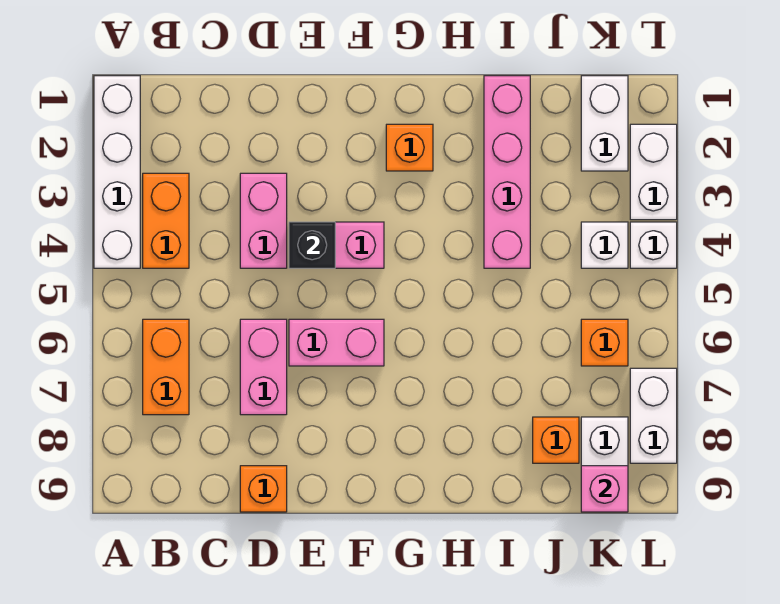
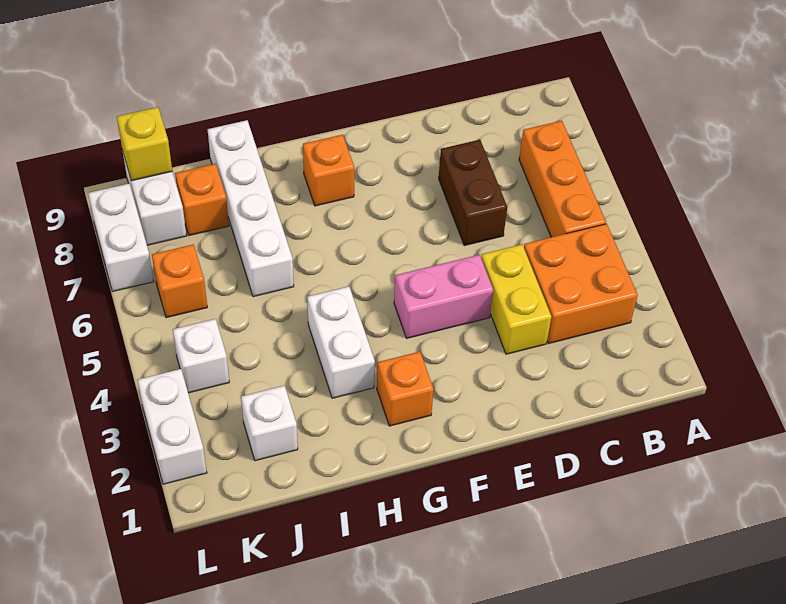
white 1x4 brick [94,76,140,268] -> white 1x4 brick moved to [207,120,294,297]
orange 1x2 brick [143,173,189,268] -> orange 2x2 brick [524,224,638,343]
orange 1x2 brick [143,319,189,415] -> orange 1x3 brick [519,121,606,237]
pink 1x2 brick [240,173,287,268] -> yellow 1x2 brick [481,244,551,354]
pink 1x2 brick [240,319,287,415] -> brown 1x2 brick [439,140,507,245]
orange 1x1 brick [240,466,287,512] -> orange 1x1 brick moved to [303,135,354,206]
black 1x1 brick [289,222,335,268] -> none
pink 1x2 brick [289,319,384,366] -> none
pink 1x4 brick [484,76,530,268] -> none
white 1x2 brick [581,76,628,171] -> white 1x2 brick moved to [307,286,375,398]
pink 1x1 brick [581,466,628,512] -> yellow 1x1 brick [117,107,172,181]
white 1x1 brick [630,222,677,268] -> white 1x1 brick moved to [241,386,298,461]

